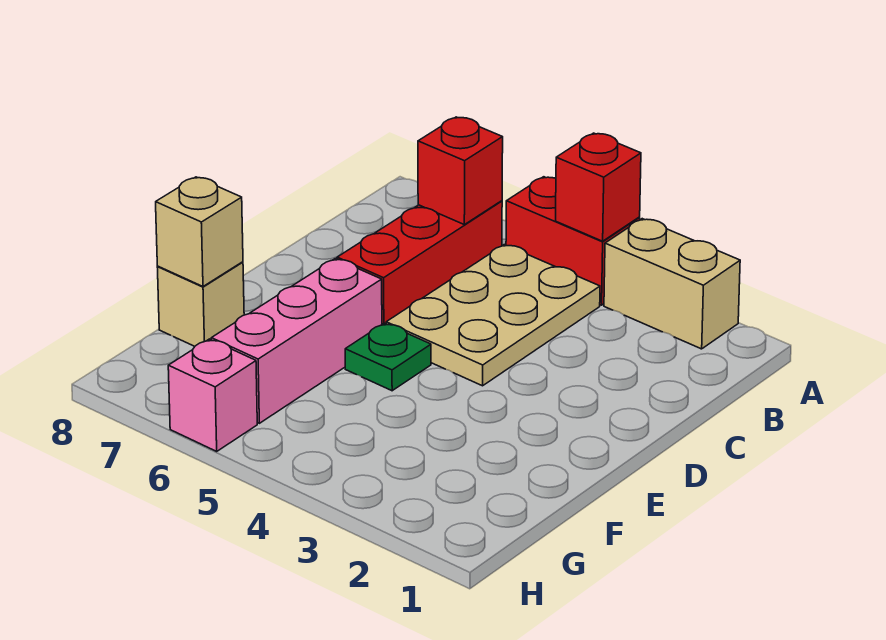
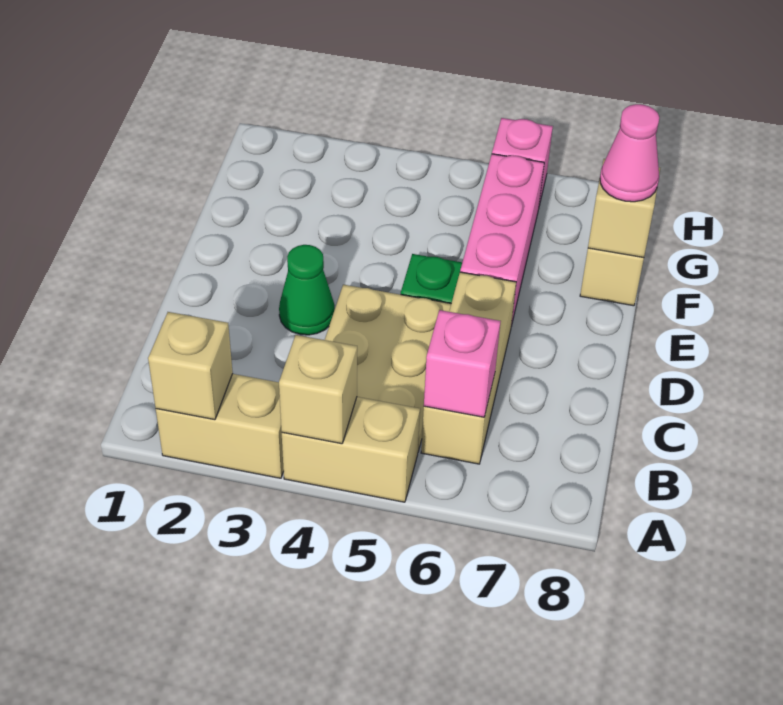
none -> tan 1x1 brick [148,312,233,420]
red 1x2 brick [506,177,640,305] -> tan 1x2 brick [282,397,420,502]
red 1x1 brick [556,133,641,241] -> tan 1x1 brick [279,335,357,444]
red 1x3 brick [337,201,502,324] -> tan 1x3 brick [421,272,516,464]
red 1x1 brick [418,117,503,225] -> pink 1x1 brick [424,310,501,417]
none -> green 1x1 cone [279,245,335,335]
none -> pink 1x1 cone [600,104,659,202]

